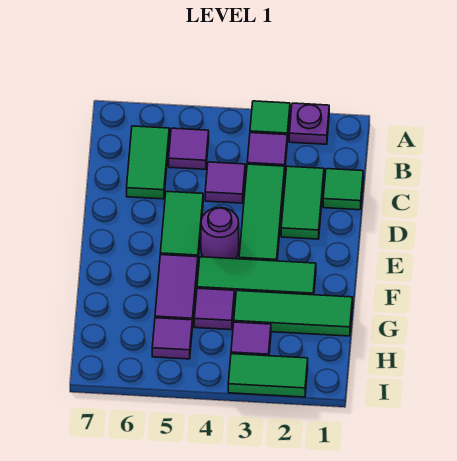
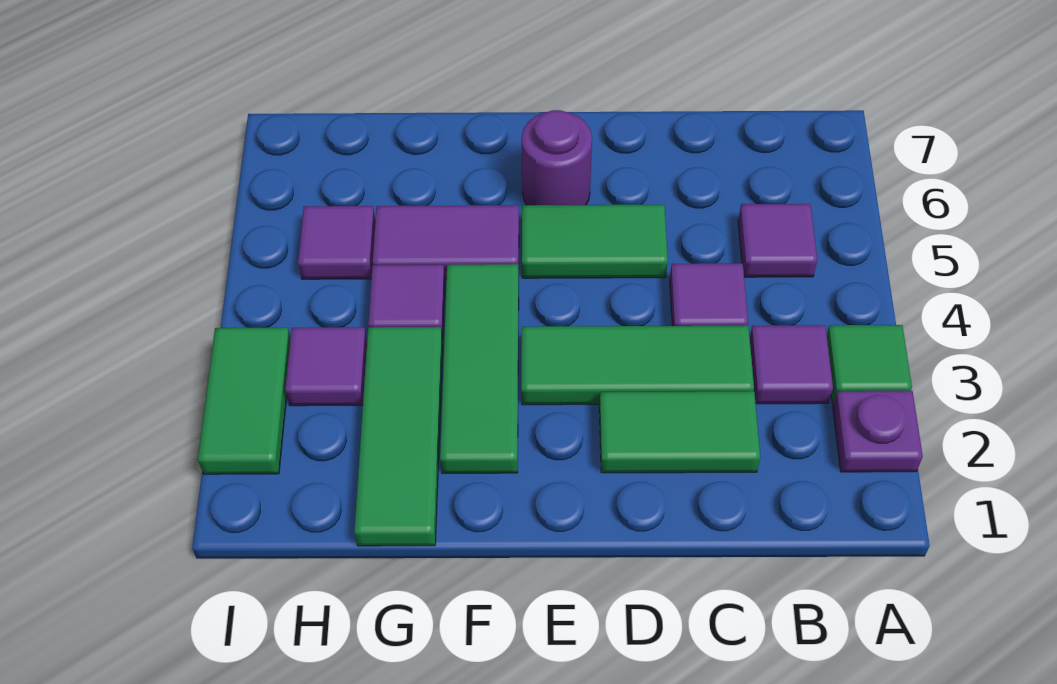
green 1x2 tile [127,126,169,199] -> none
green 1x1 tile [323,169,363,210] -> none
purple 1x1 round brick [201,207,239,259] -> purple 1x1 round brick moved to [521,110,592,205]

